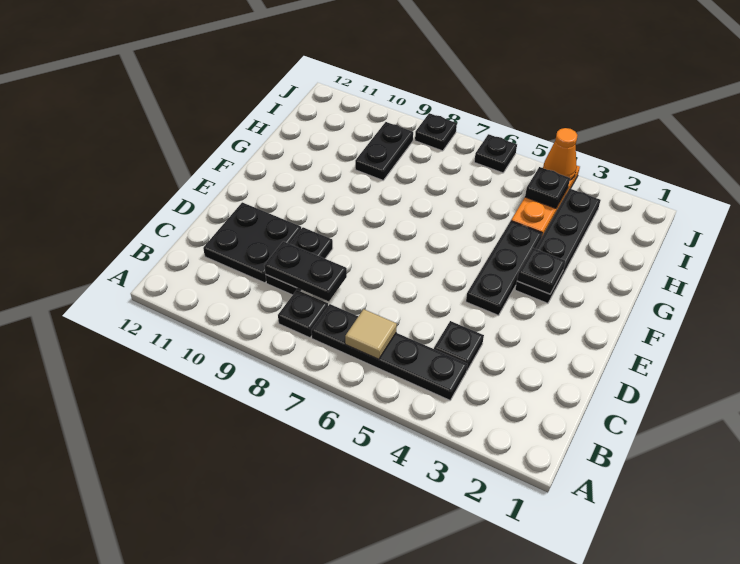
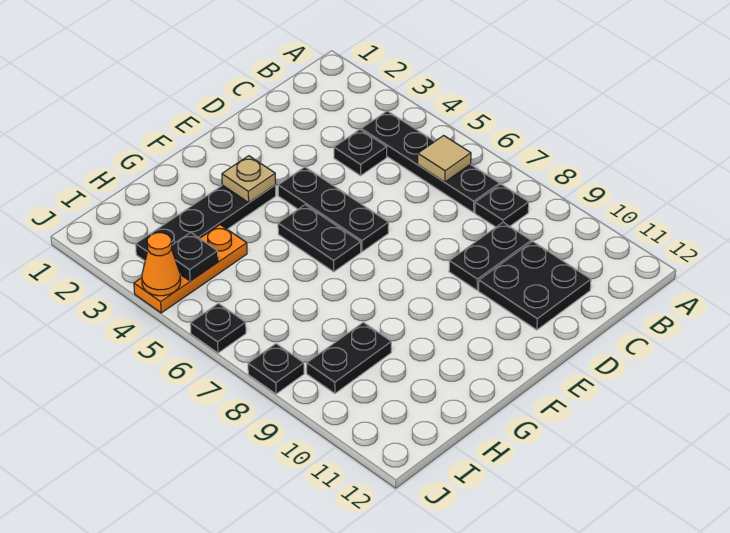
black 1x2 plate [264,241,347,301] -> black 1x2 plate moved to [278,205,361,272]
black 1x3 plate [466,221,542,315] -> black 1x3 plate turned to [278,167,389,252]
black 1x1 plate [517,248,565,294] -> tan 1x1 plate [222,156,276,203]

